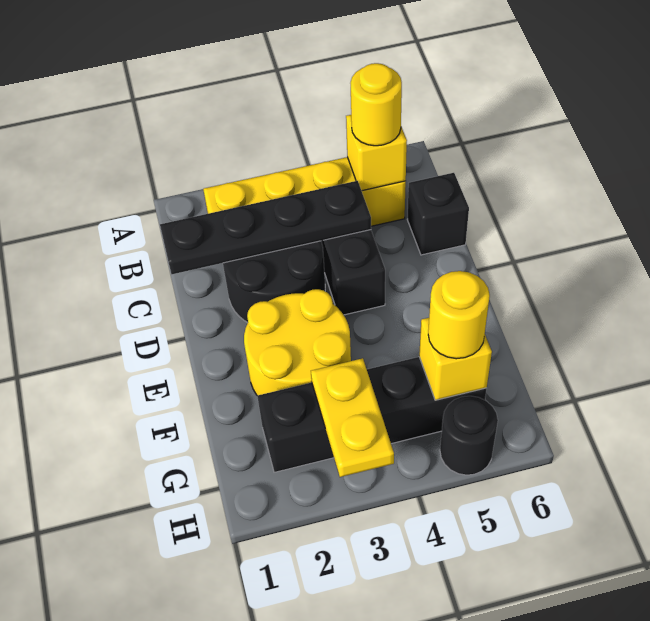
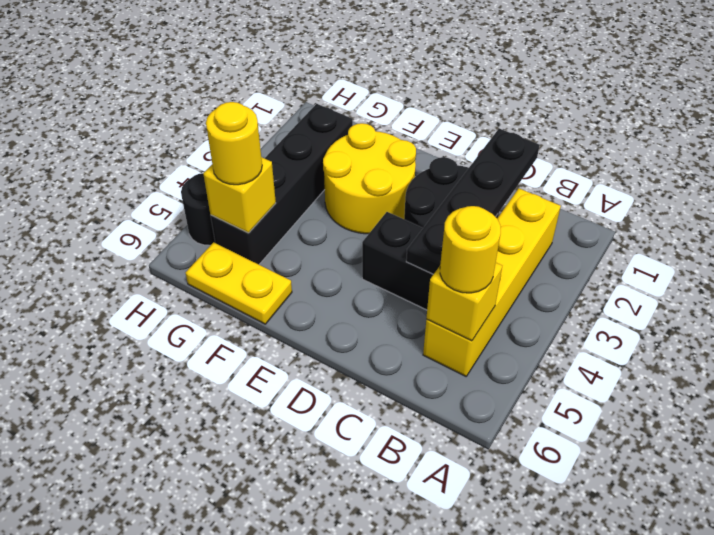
black 1x1 brick [407,173,469,255] -> none
yellow 1x2 plate [311,358,394,477] -> yellow 1x2 plate moved to [186,242,292,324]

